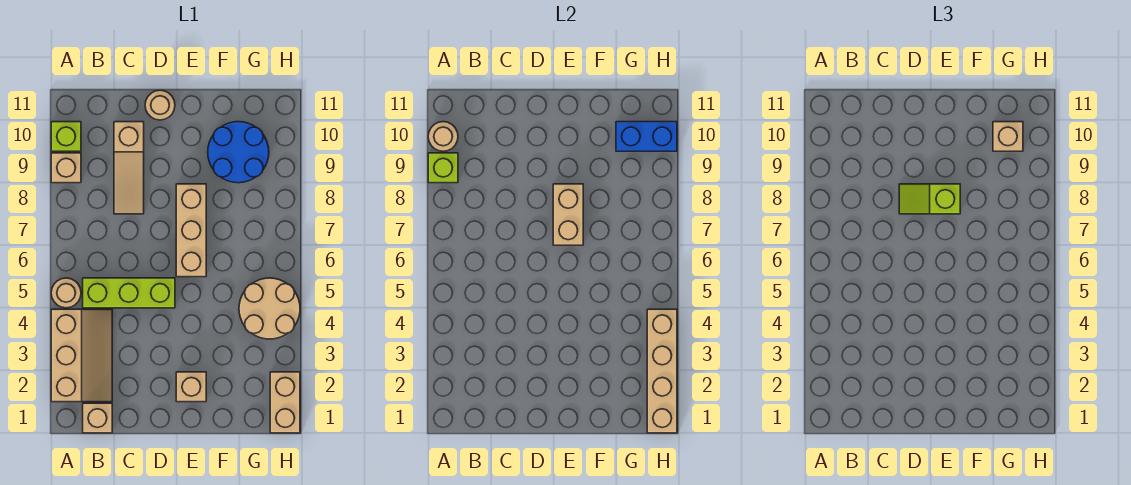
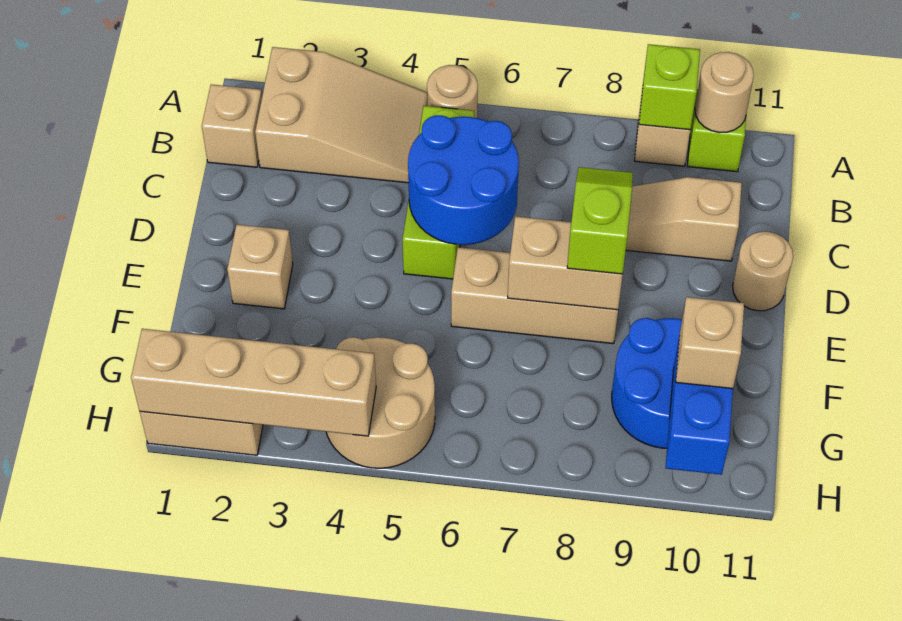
tan 2x3 slope [51,309,112,402] -> tan 2x3 slope turned to [255,47,427,183]
none -> blue 2x2 round brick [408,115,519,245]

